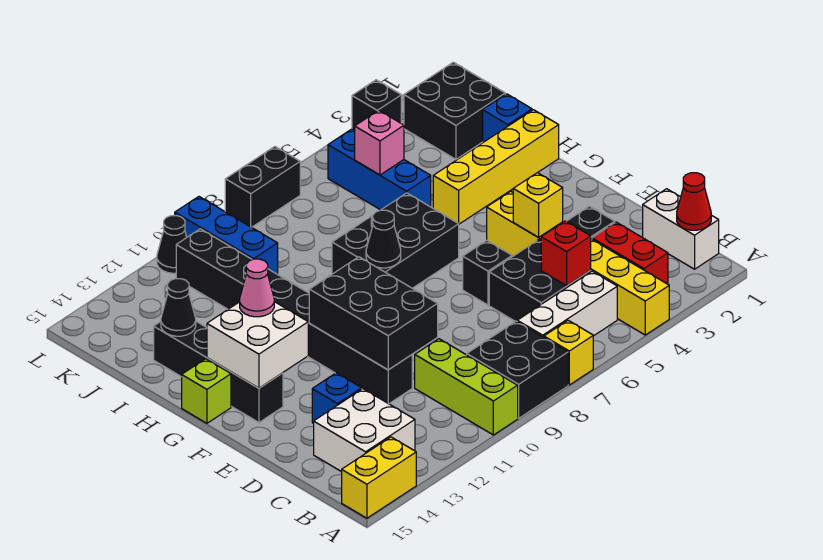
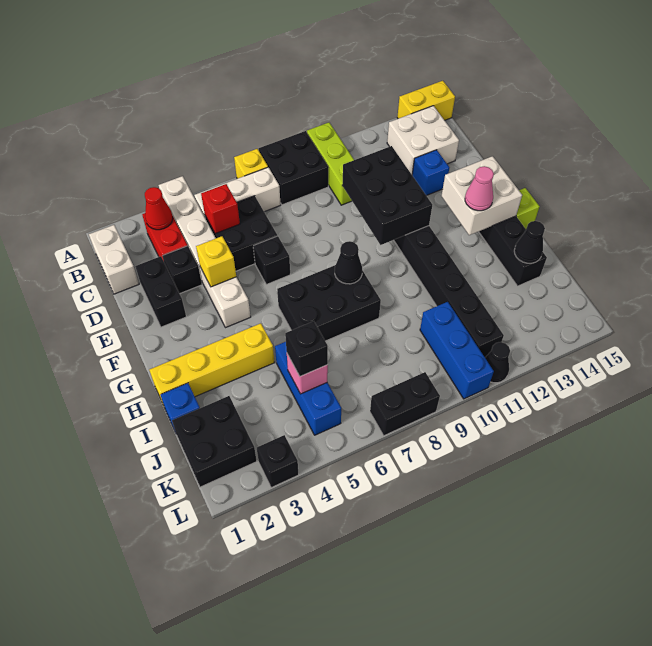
yellow 1x6 brick [487,191,669,335] -> white 1x6 brick [159,176,251,328]
red 1x1 cone [677,173,711,230] -> red 1x1 cone moved to [145,187,173,230]
none -> black 1x2 brick [135,256,186,327]
none -> black 1x1 brick [285,321,328,376]

